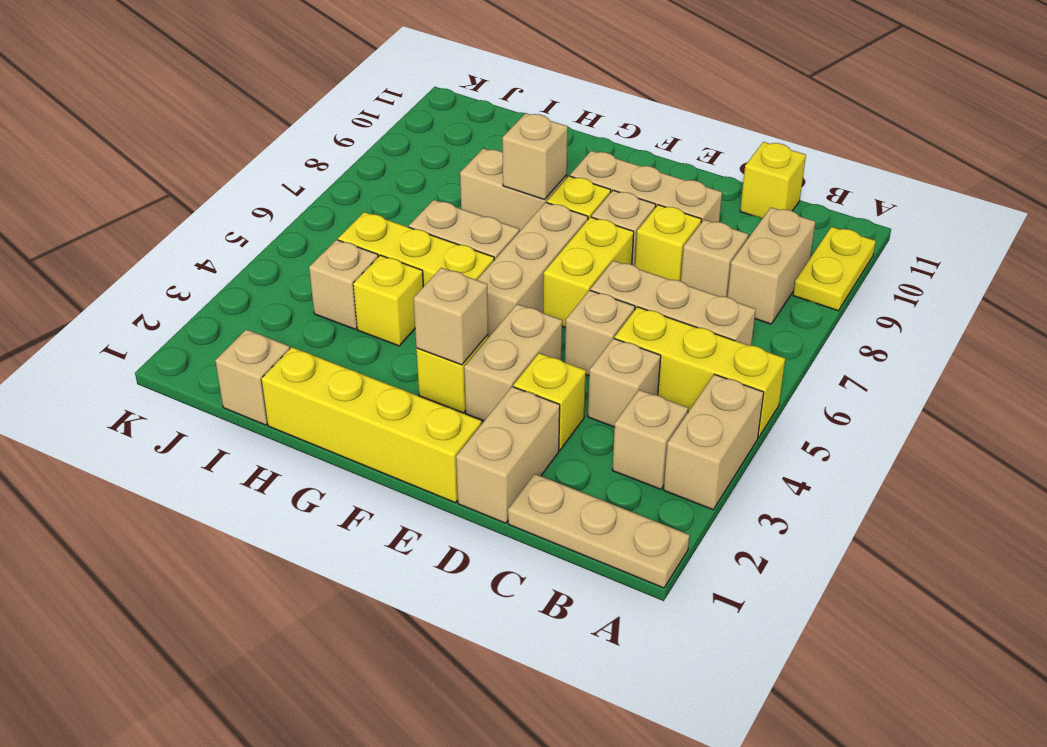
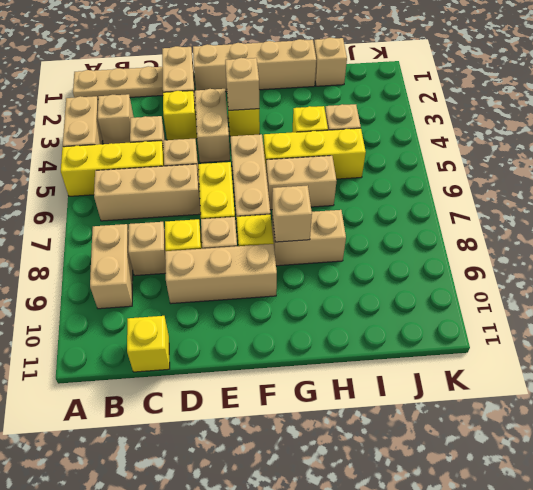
yellow 1x2 plate [793,227,876,311] -> none
yellow 1x4 brick [261,347,482,503] -> tan 1x4 brick [193,39,316,92]

